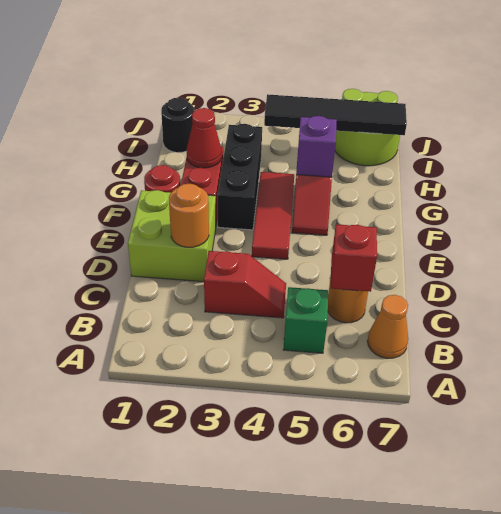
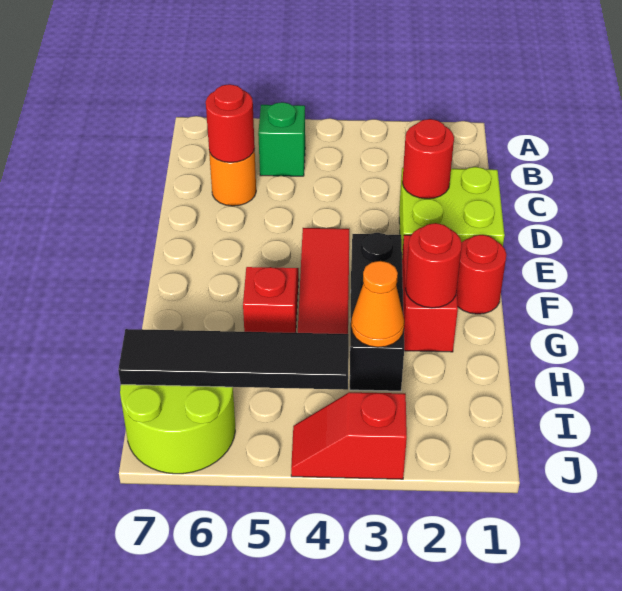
orange 1x1 cone [367,295,408,358] -> orange 1x1 cone moved to [351,261,404,347]
red 1x2 slope [204,251,286,318] -> red 1x2 slope moved to [291,392,407,479]
red 1x1 brick [331,224,377,292] -> red 1x1 round brick [206,84,255,162]
orange 1x1 round brick [169,184,209,247] -> red 1x1 round brick [402,119,454,199]
red 1x1 cone [187,108,222,168] -> red 1x1 round brick [405,223,462,308]
purple 1x1 brick [296,116,337,177] -> none
black 1x1 round brick [161,98,194,153] -> none

